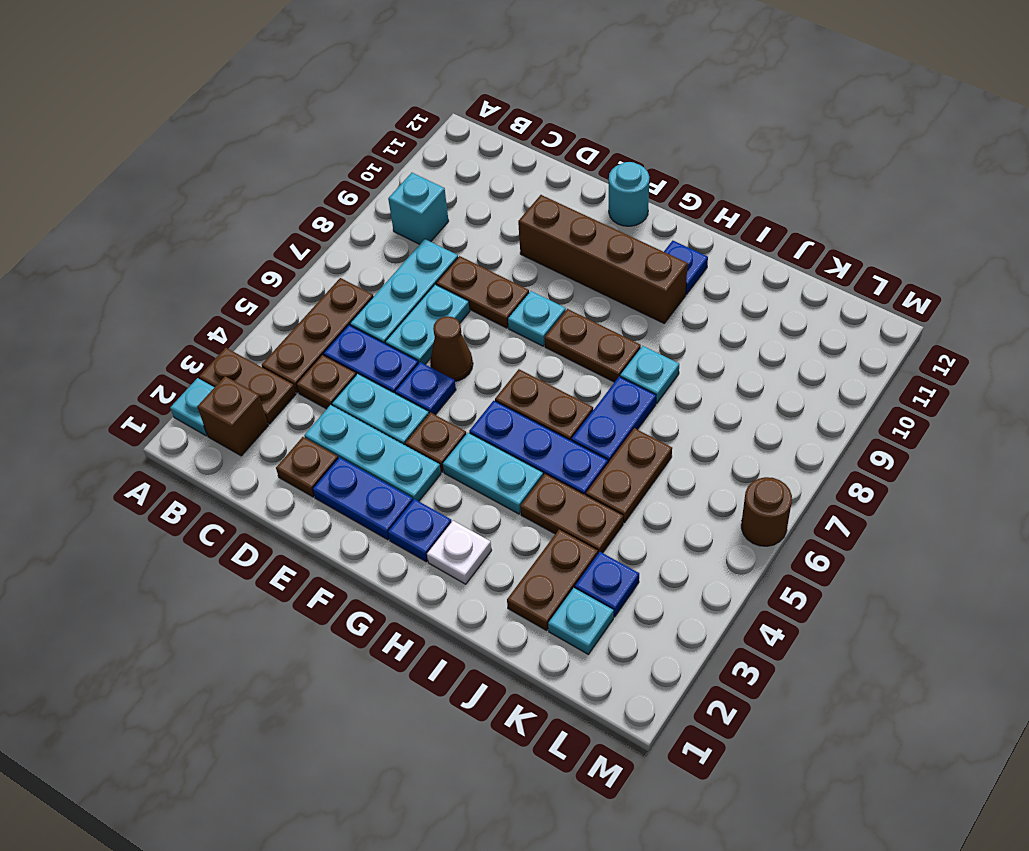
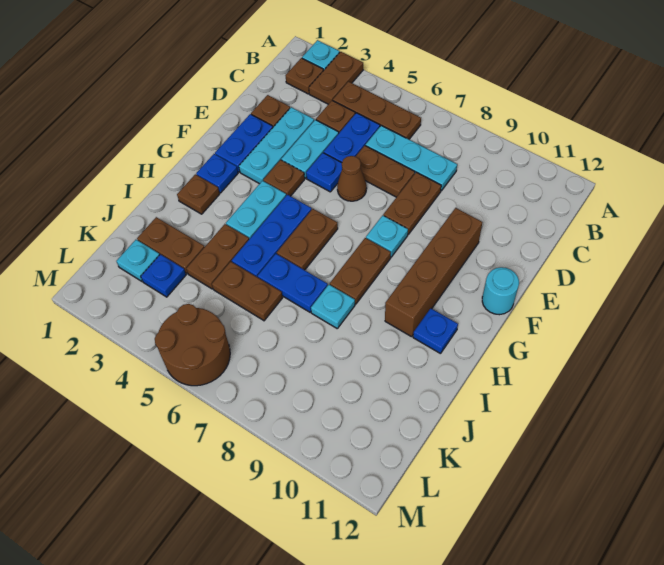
brown 1x1 brick [197,376,268,456] -> brown 1x1 plate [285,58,324,94]
cyan 1x1 brick [388,173,449,244] -> none
cyan 1x2 plate [385,285,470,364] -> brown 1x2 plate [356,146,415,197]
white 1x1 plate [427,521,492,584] -> brown 1x1 plate [177,174,220,214]
brown 1x1 round brick [741,477,792,546] -> brown 2x2 round brick [155,304,230,386]

